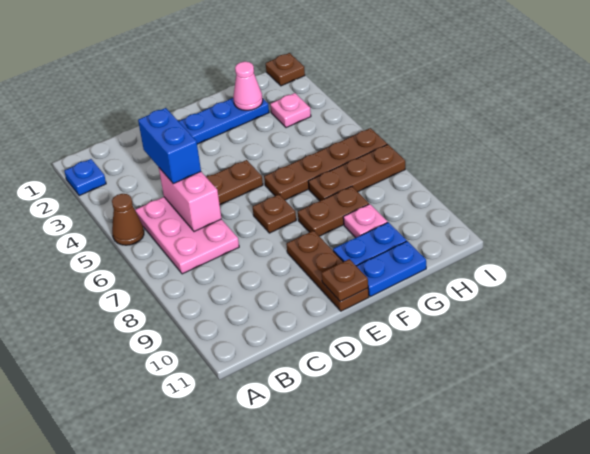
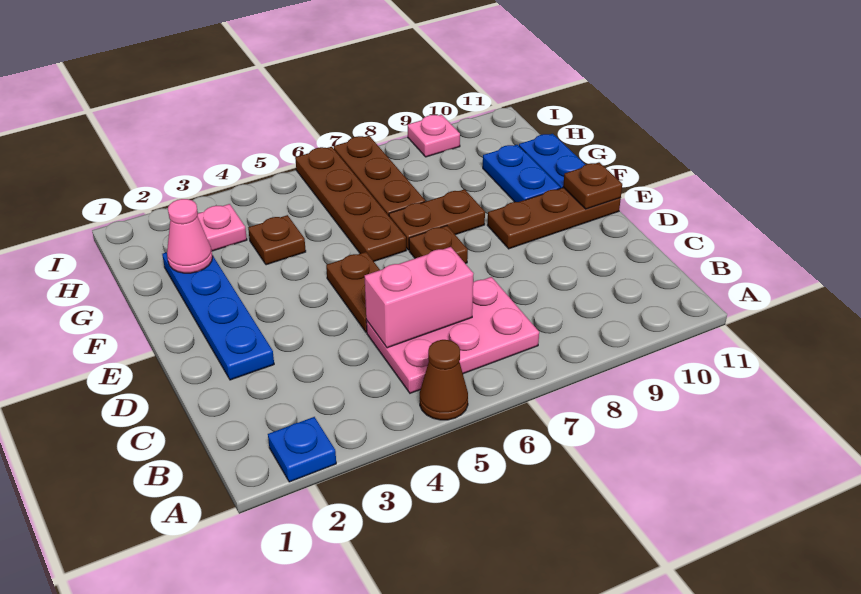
blue 1x2 brick [138,108,201,184] -> none
brown 1x2 plate [298,186,369,236] -> brown 1x2 plate turned to [389,189,485,250]
pink 1x1 plate [343,204,388,238] -> pink 1x1 plate moved to [408,115,460,157]
brown 1x1 plate [266,53,305,86] -> brown 1x1 plate moved to [248,215,306,265]

